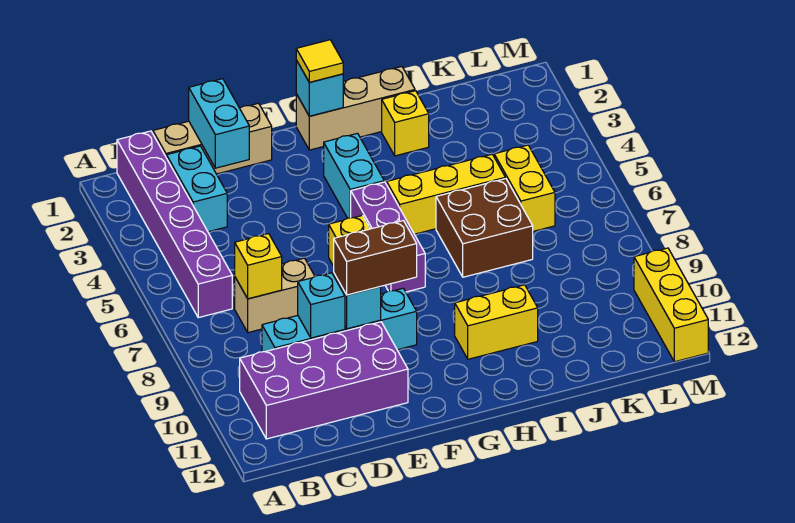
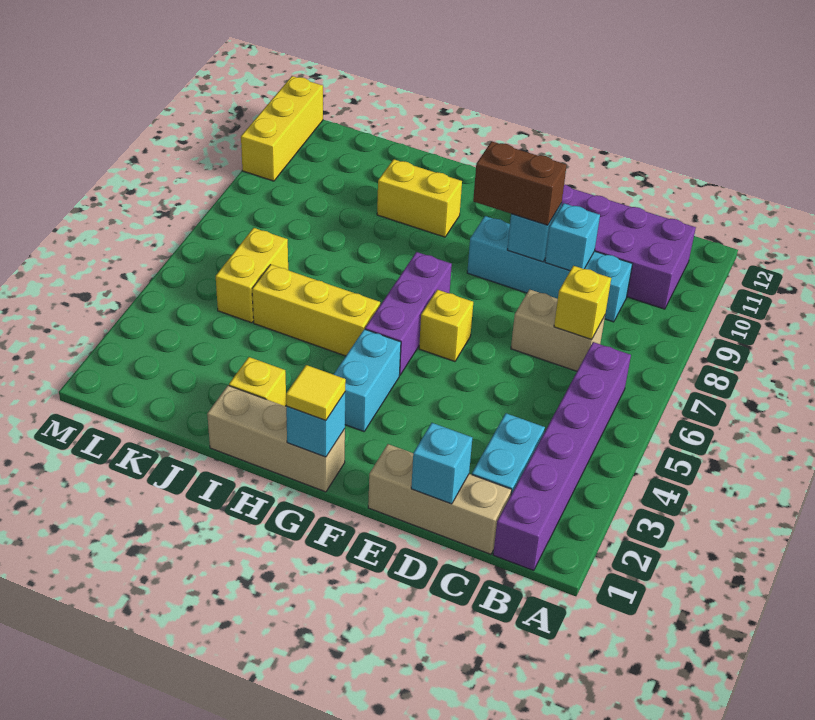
cyan 1x2 brick [189,79,249,168] -> cyan 1x1 brick [411,423,472,504]
brown 2x2 brick [436,179,533,277] -> none

